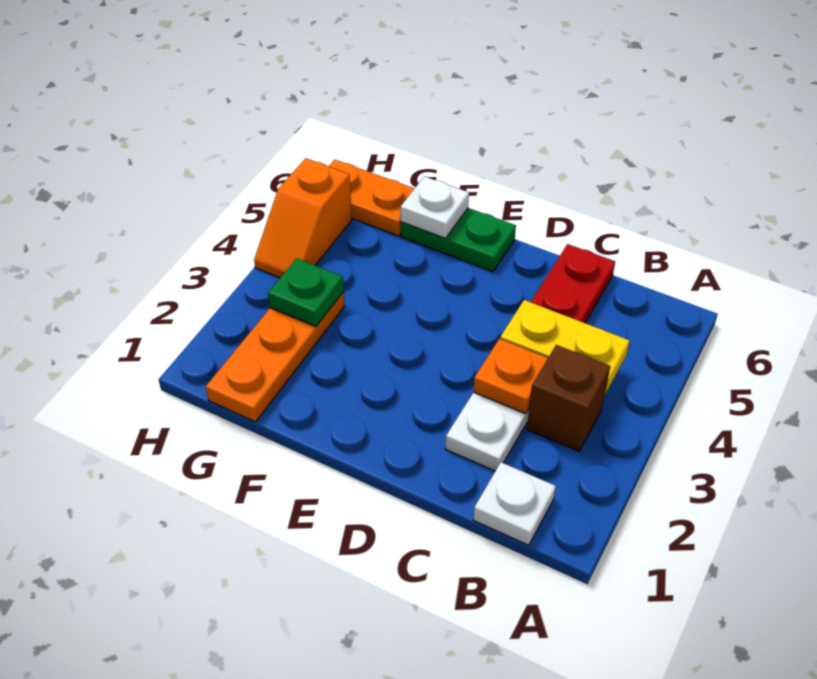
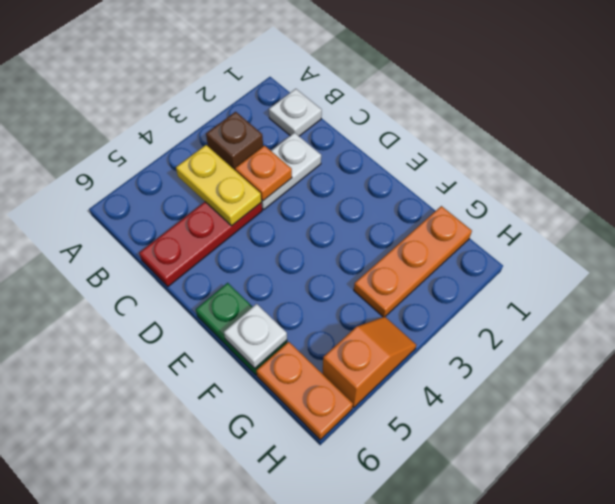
green 1x1 plate [268,258,344,327] -> none

